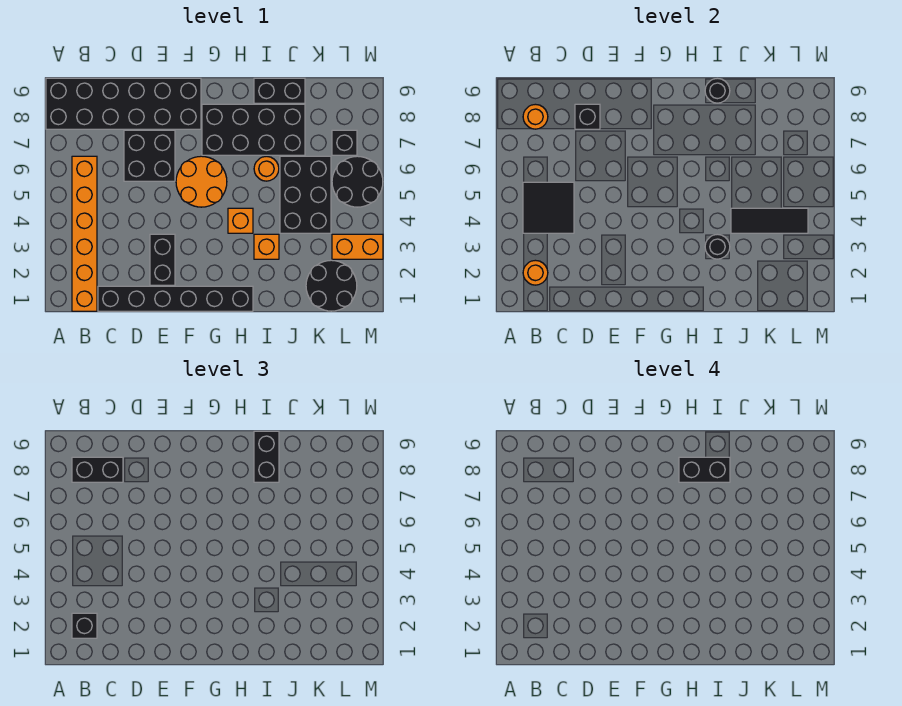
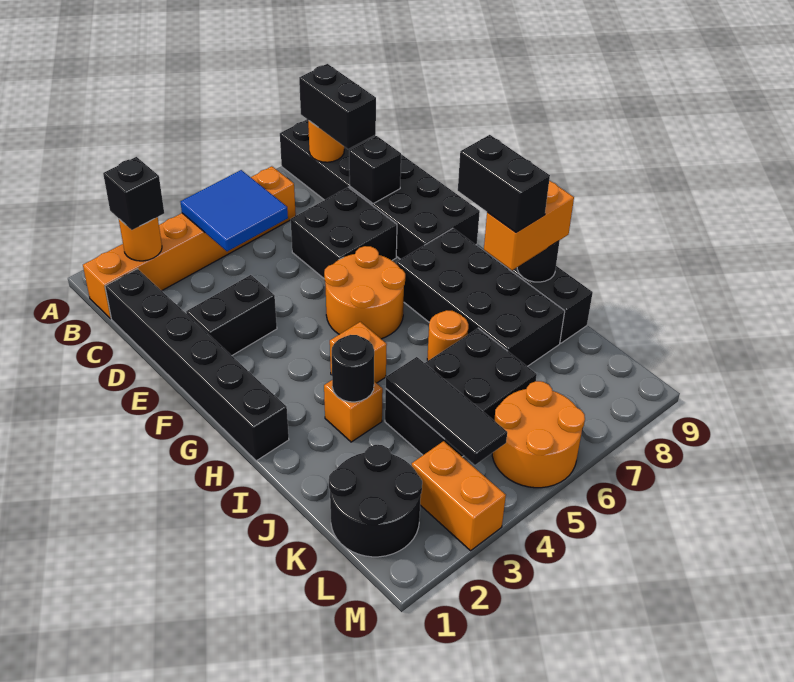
black 2x2 tile [523,182,574,233] -> blue 2x2 tile [181,170,288,251]
black 1x2 brick [254,431,279,482] -> orange 1x2 brick [484,180,574,270]
black 2x2 round brick [332,156,383,207] -> orange 2x2 round brick [492,381,585,488]
black 1x1 brick [332,130,357,155] -> none

